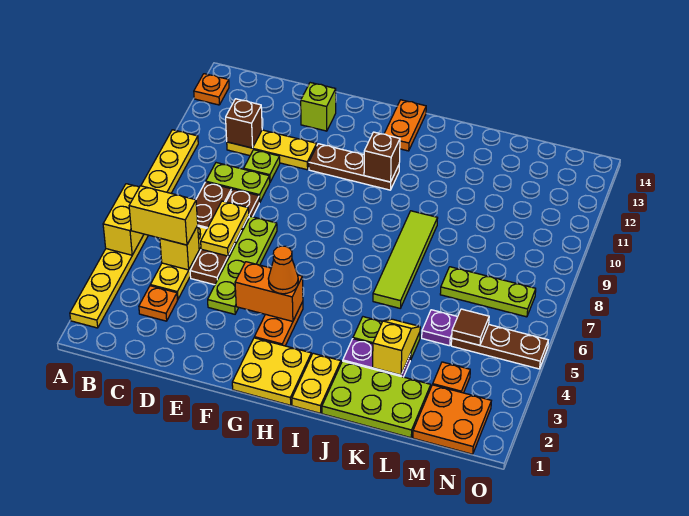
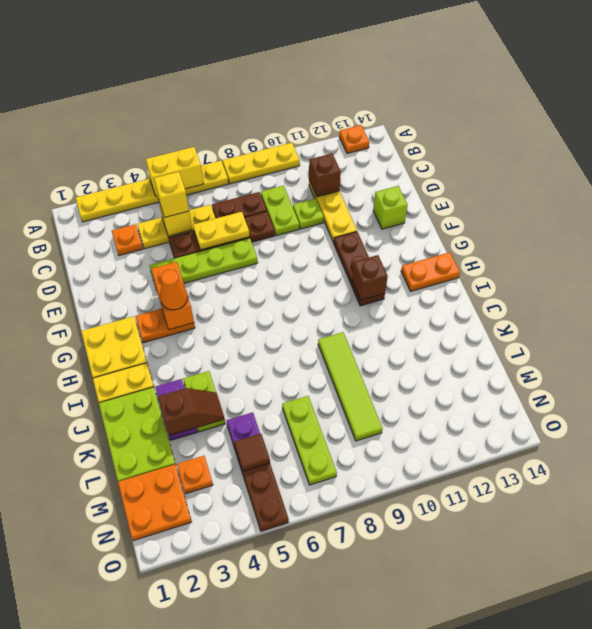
yellow 1x2 brick [129,186,198,245] -> yellow 1x1 brick [154,172,189,217]
lime 1x4 tile [373,211,438,308] -> lime 1x4 tile turned to [318,332,382,441]
yellow 1x2 slope [373,319,420,375] -> brown 1x2 slope [158,388,224,436]

